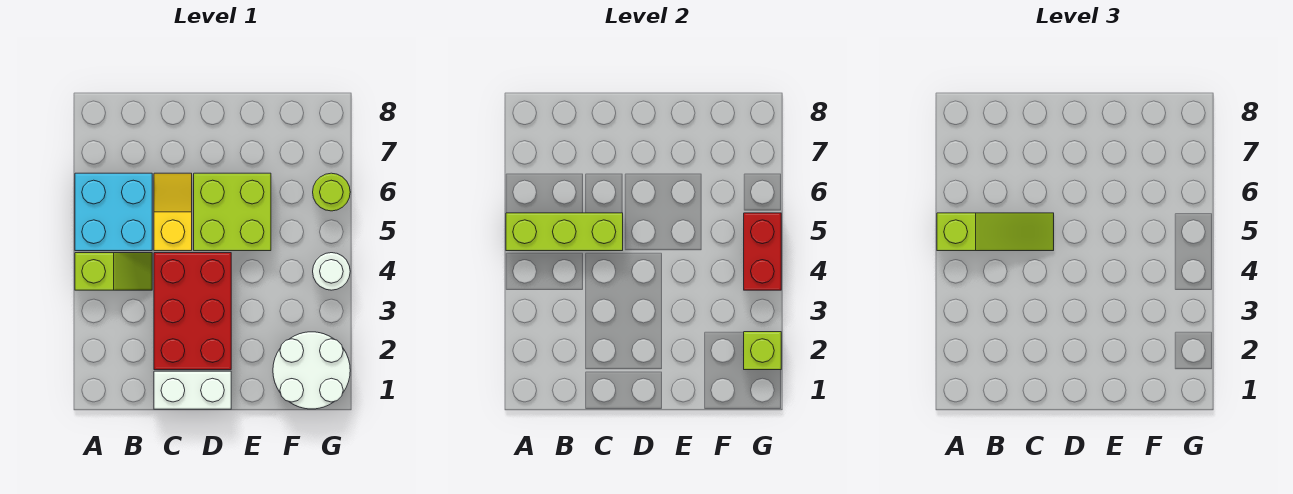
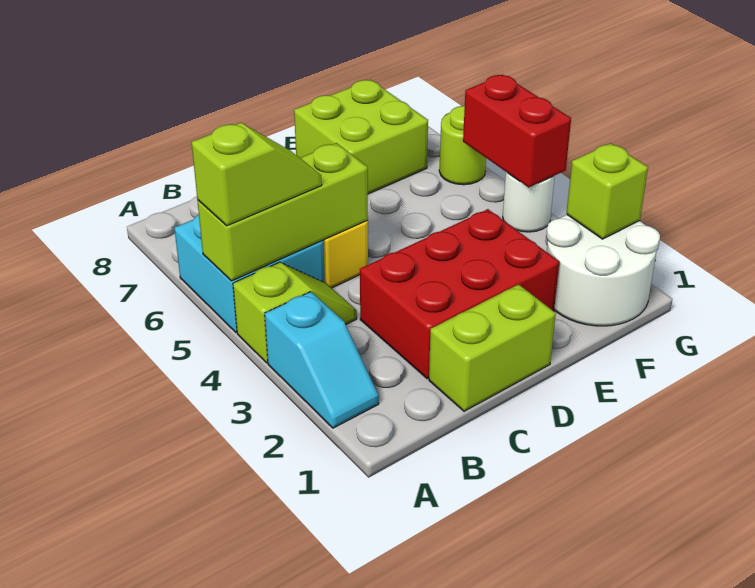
none -> cyan 1x2 slope [265,292,379,428]
lime 1x3 slope [937,213,1054,251] -> lime 1x2 slope [192,123,322,226]
white 1x2 brick [154,371,231,409] -> lime 1x2 brick [429,284,556,411]
red 2x3 brick [154,253,231,370] -> red 2x3 brick turned to [360,209,559,379]
lime 2x2 brick [194,173,271,251] -> lime 2x2 brick moved to [294,80,428,194]

